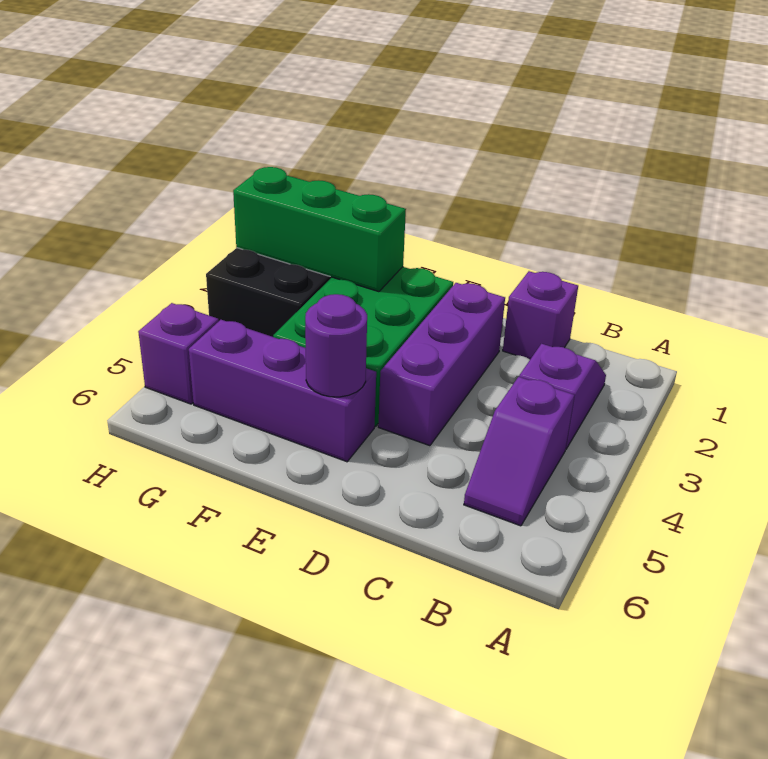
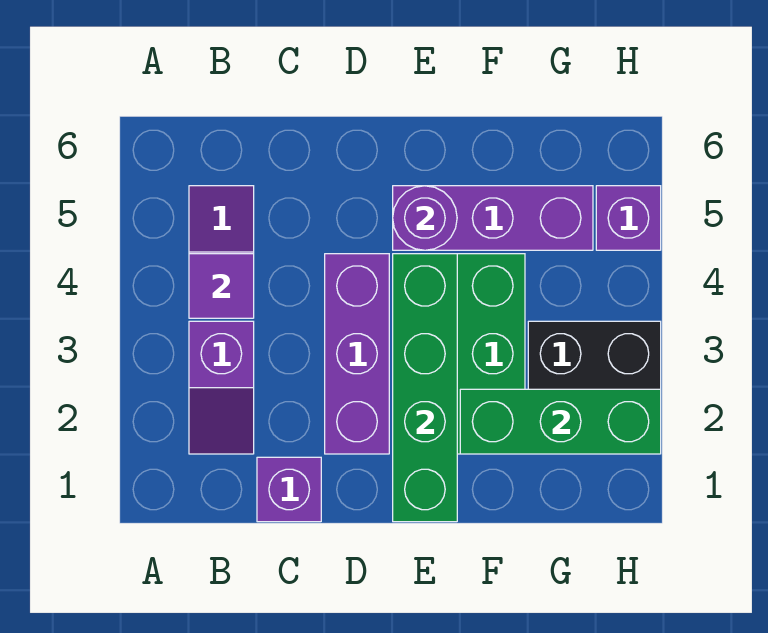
none -> purple 1x1 tile [189,254,254,318]
none -> green 1x4 brick [393,254,457,522]

